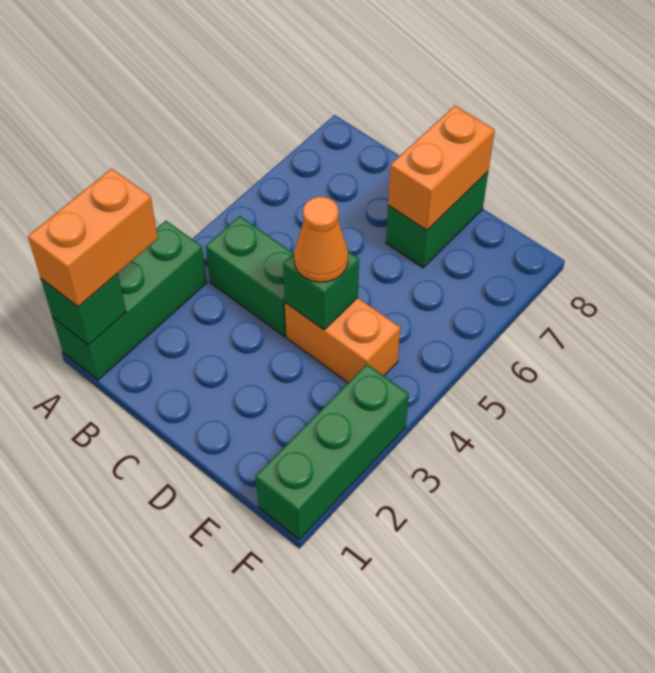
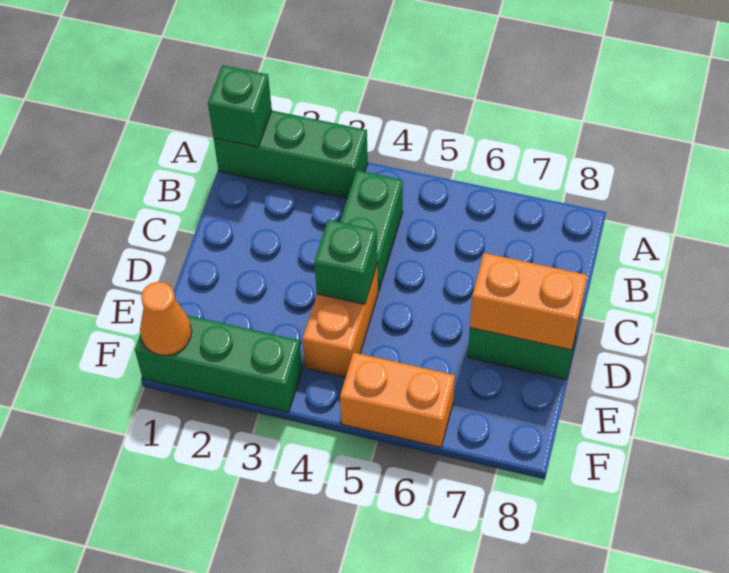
orange 1x2 brick [28,169,158,307] -> orange 1x2 brick moved to [340,352,455,447]
orange 1x1 cone [294,197,348,282] -> orange 1x1 cone moved to [140,282,192,355]

